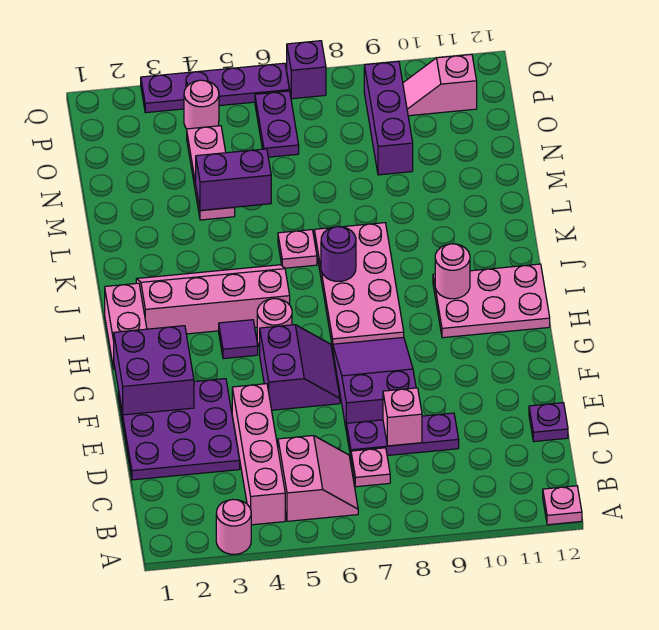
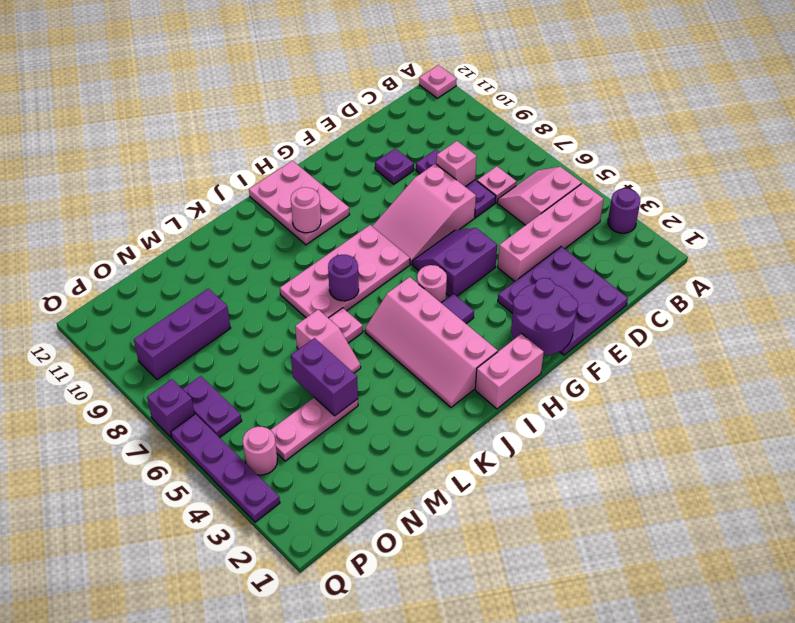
pink 1x1 round brick [216,499,251,554] -> purple 1x1 round brick [608,188,640,233]
purple 1x1 plate [529,403,568,441] -> purple 1x1 plate moved to [375,149,414,184]
purple 2x3 slope [333,337,416,431] -> pink 2x3 slope [372,164,476,264]
purple 2x2 brick [114,326,194,415] -> purple 2x2 round brick [511,278,578,355]
purple 1x2 plate [255,91,299,157] -> purple 1x2 plate turned to [183,376,242,438]
pink 1x2 slope [403,54,477,116] -> pink 1x2 slope moved to [295,310,361,373]

